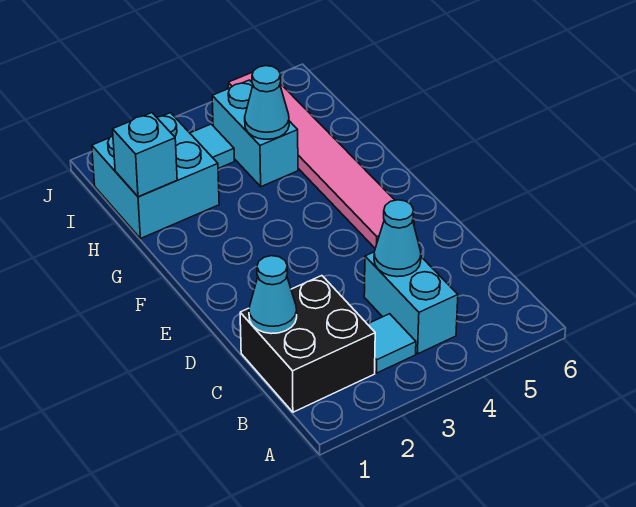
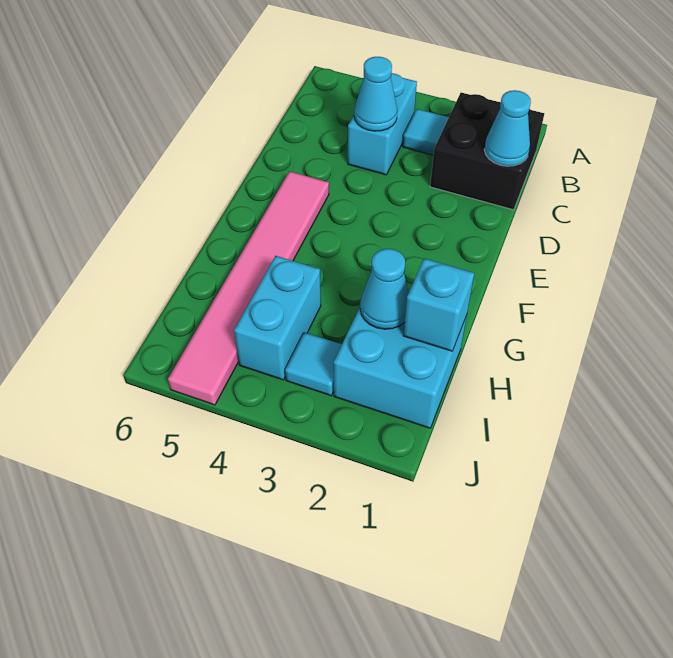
cyan 1x1 cone [245,66,289,139] -> cyan 1x1 cone moved to [360,249,409,329]

